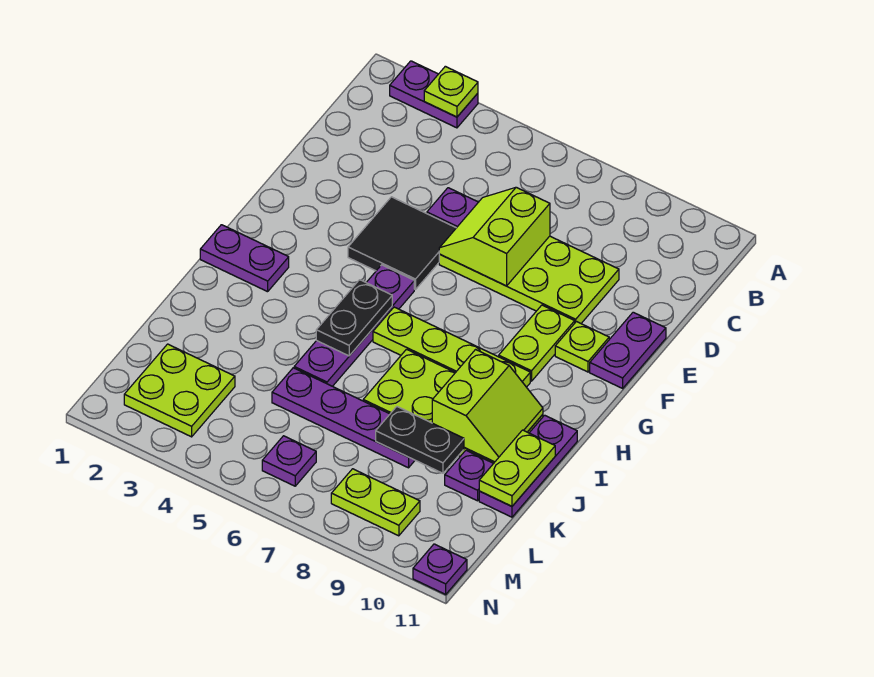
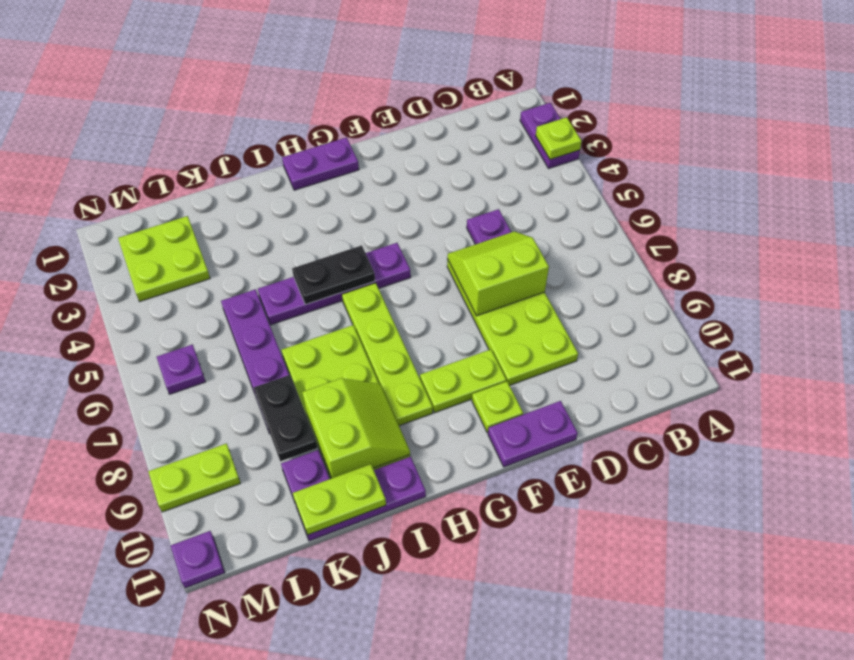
black 2x2 tile [348,197,456,290] -> none
purple 1x2 plate [200,225,289,292] -> purple 1x2 plate turned to [282,138,359,190]
lime 2x2 slope [432,350,543,462] -> lime 2x2 slope turned to [302,378,410,478]
lime 1x2 plate [331,469,420,536] -> lime 1x2 plate turned to [148,443,240,512]

